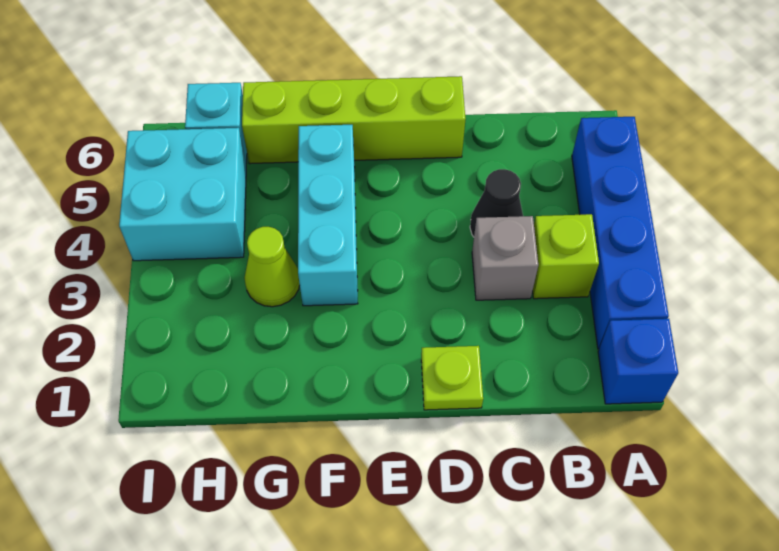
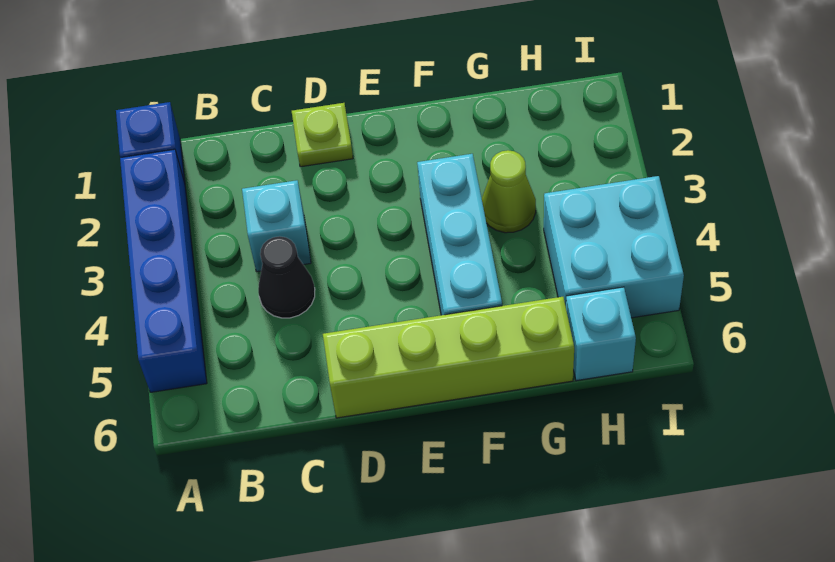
lime 1x1 brick [533,214,599,299] -> none
grey 1x1 brick [472,216,538,300] -> cyan 1x1 brick [242,180,311,272]

